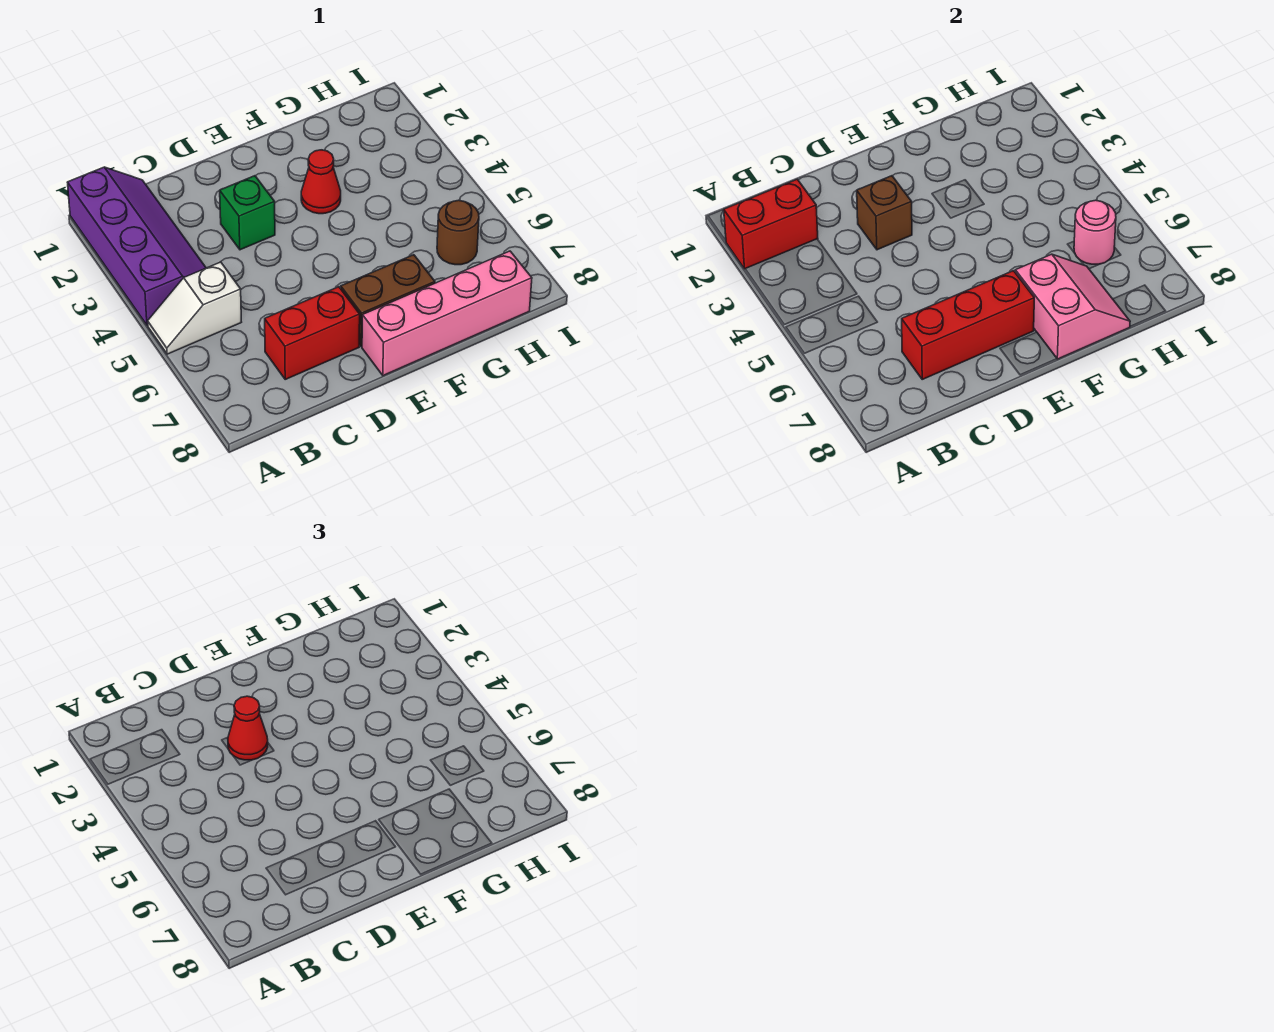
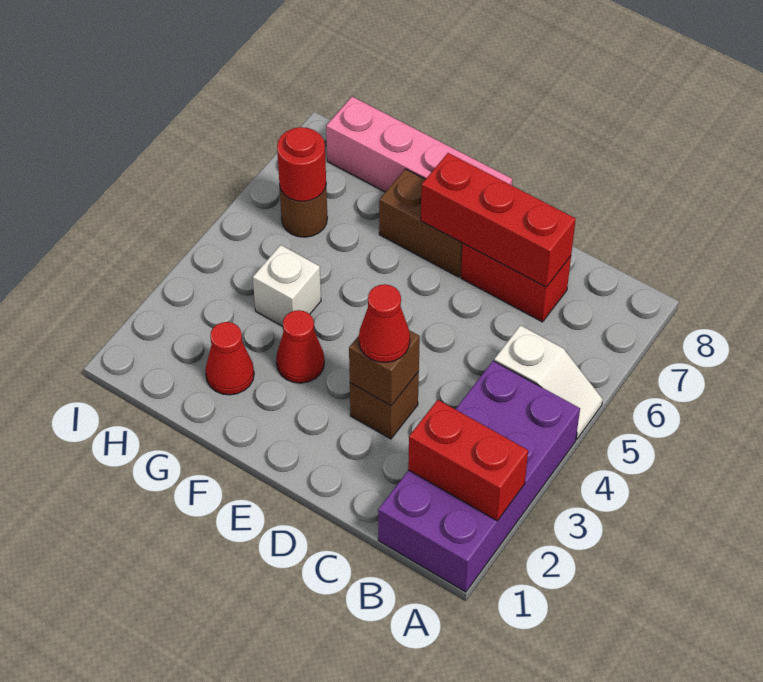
purple 2x4 slope [67,167,206,325] -> purple 2x4 brick [378,361,580,592]
green 1x1 brick [220,176,275,250] -> brown 1x1 brick [350,372,419,439]
pink 2x2 slope [1015,254,1130,359] -> none
none -> red 1x1 cone [205,322,254,395]
none -> white 1x1 brick [253,245,321,327]
pink 1x1 round brick [1074,200,1116,264] -> red 1x1 round brick [277,127,326,201]

